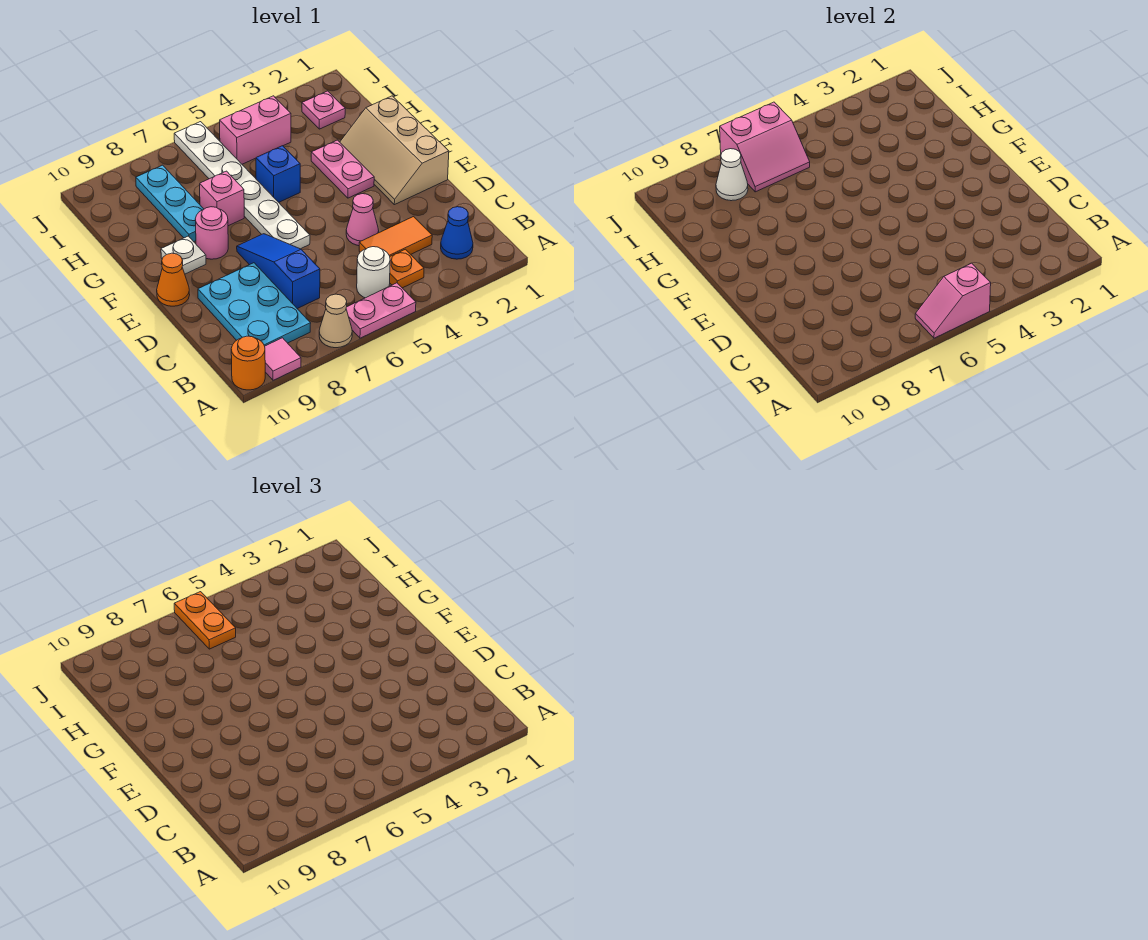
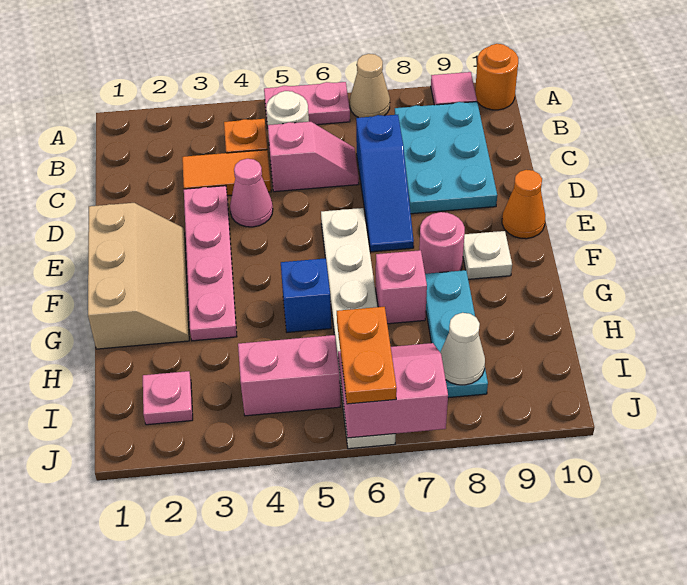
pink 1x2 slope [915,263,991,338] -> pink 1x2 slope moved to [267,122,359,192]
blue 1x1 cone [441,207,473,259] -> none
pink 1x2 plate [311,140,374,198] -> pink 1x4 plate [184,186,237,341]

